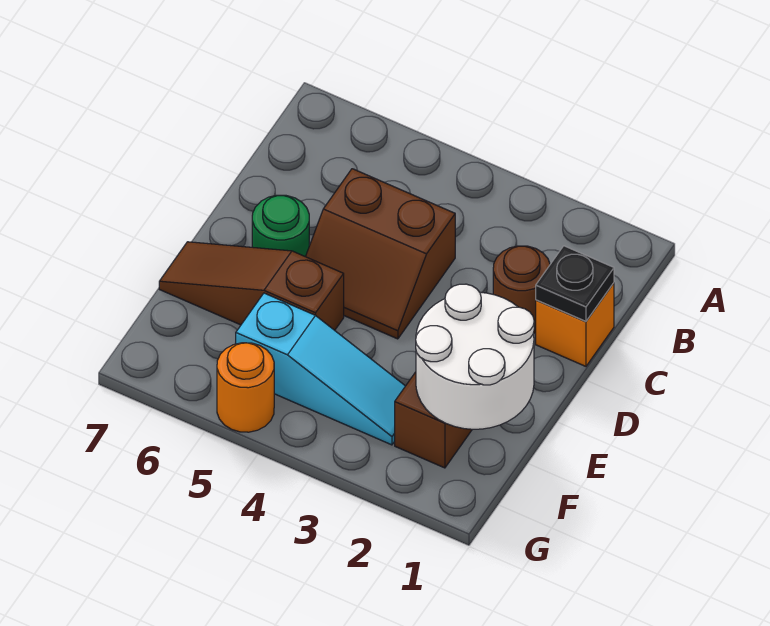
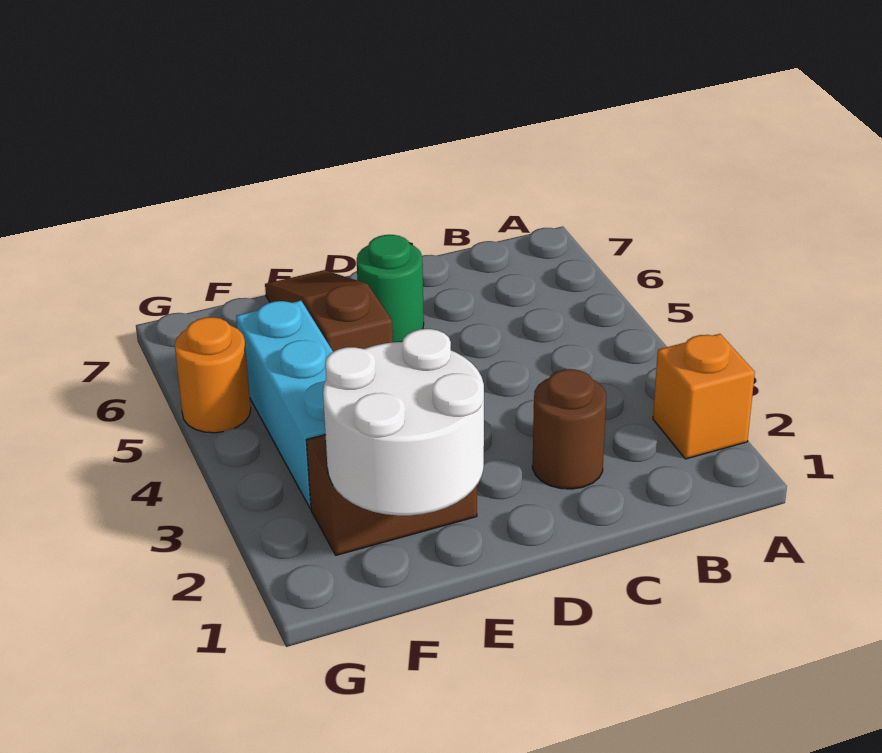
orange 1x1 brick [536,283,614,366] -> orange 1x1 brick moved to [653,334,755,459]
black 1x1 plate [536,246,614,322] -> none
brown 2x2 slope [306,169,455,339] -> none
cyan 1x3 slope [236,293,405,445] -> cyan 1x3 brick [236,301,333,508]

